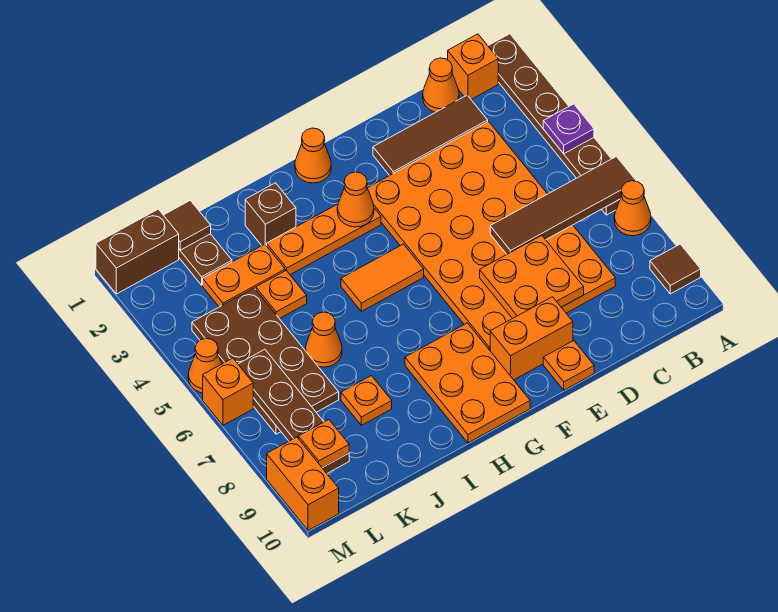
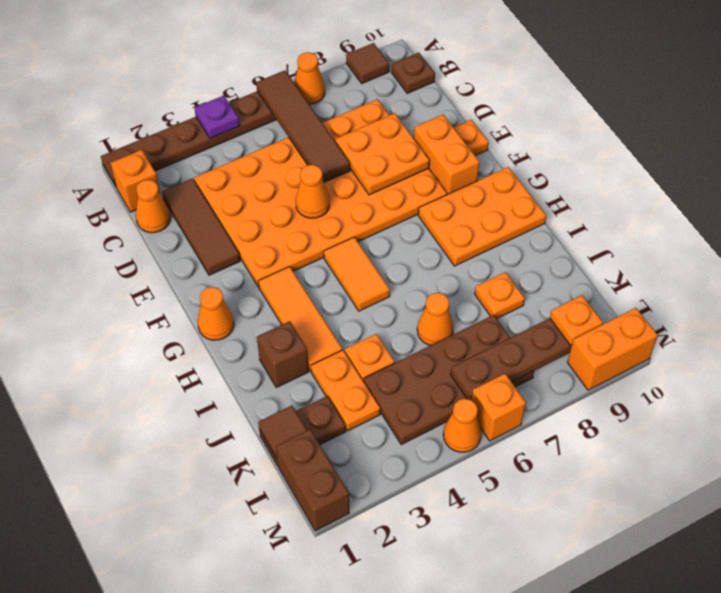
none -> brown 1x1 plate [391,53,435,93]
orange 1x3 plate [267,204,381,275] -> orange 1x3 tile [258,267,342,371]
orange 1x1 cone [337,172,374,227] -> orange 1x1 cone moved to [296,165,330,218]

